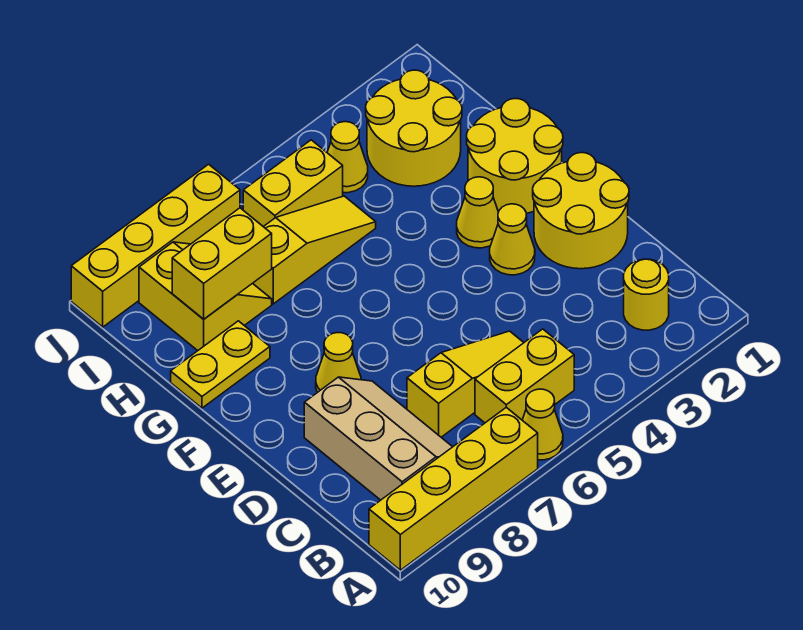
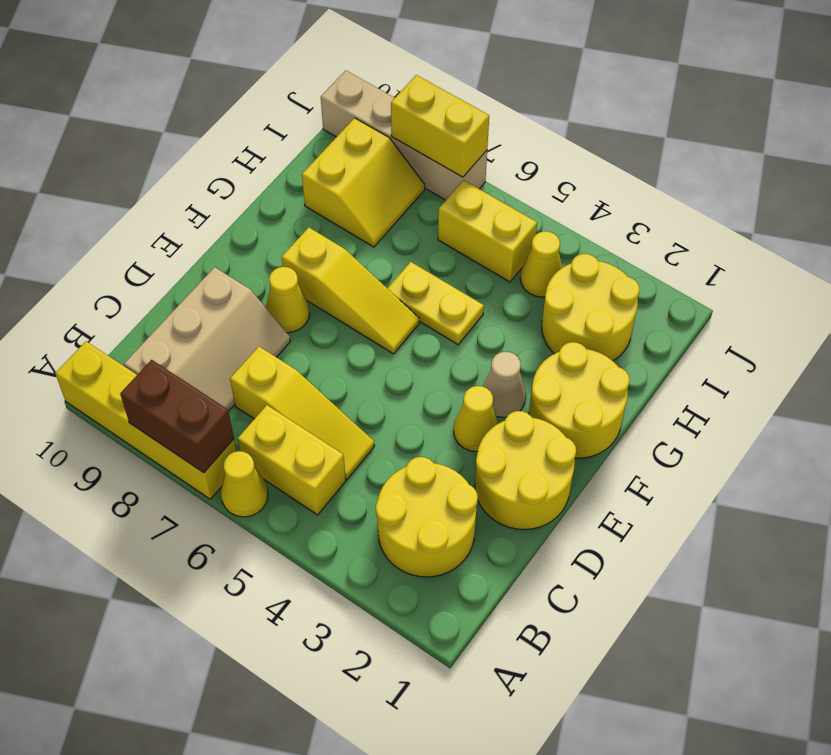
none -> brown 1x2 brick [120,360,234,473]
yellow 1x1 round brick [624,259,669,330] -> yellow 2x2 round brick [376,457,478,577]
yellow 1x1 cone [457,177,498,248] -> tan 1x1 cone [483,352,526,418]
yellow 1x2 plate [171,321,270,408] -> yellow 1x2 plate moved to [387,262,484,345]
yellow 1x3 slope [253,196,376,304] -> yellow 1x3 slope moved to [282,227,419,354]
yellow 1x2 brick [172,208,272,319] -> yellow 1x2 brick moved to [391,75,489,177]
yellow 1x4 brick [71,164,240,327] -> tan 1x4 brick [321,70,487,200]

